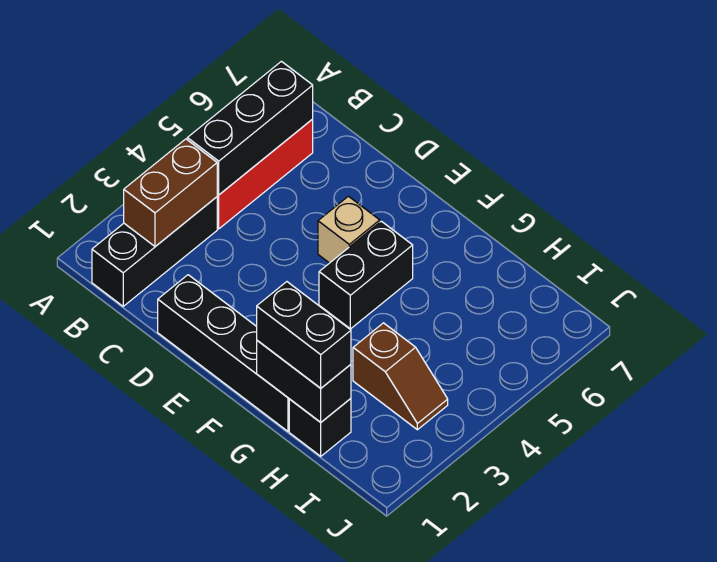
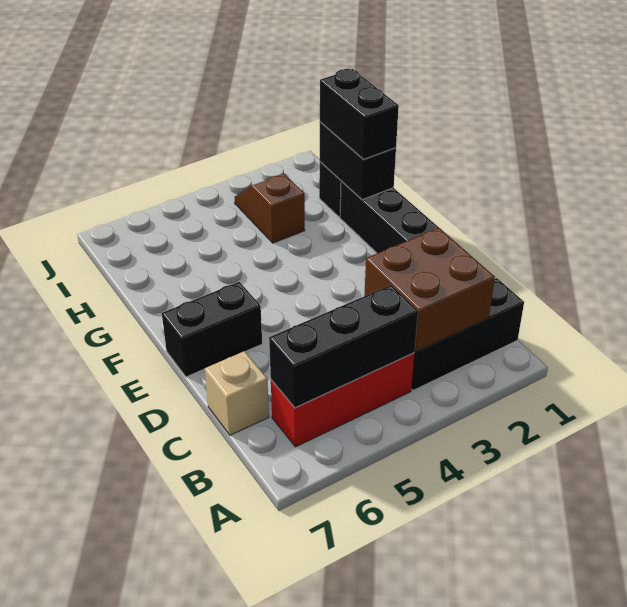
brown 1x2 brick [124,139,217,246] -> brown 2x2 brick [364,228,495,351]
tan 1x1 brick [318,196,380,263] -> tan 1x1 brick moved to [205,351,269,435]
black 1x2 brick [319,221,413,329] -> black 1x2 brick moved to [162,282,262,377]

